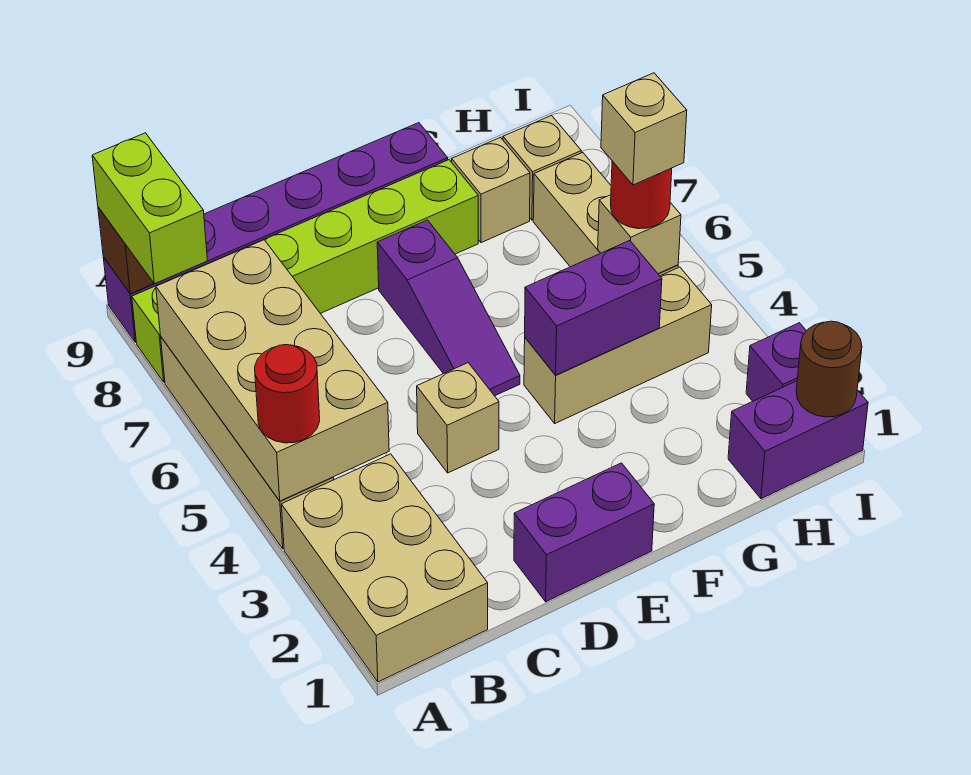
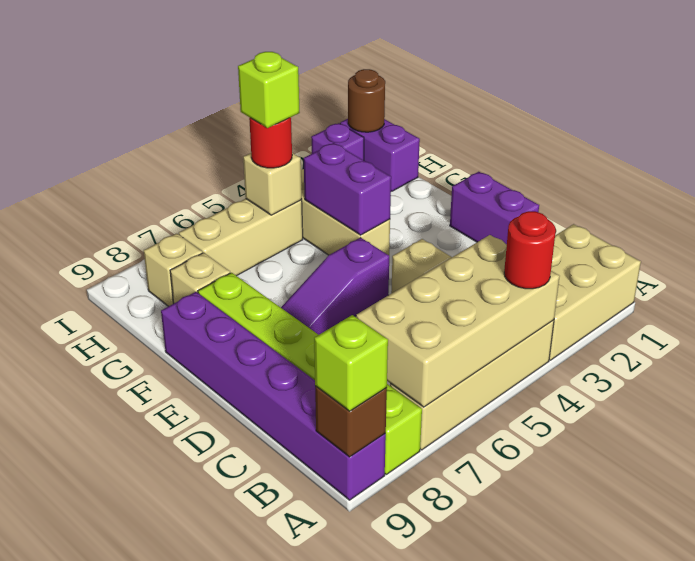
lime 1x2 brick [92,133,207,284] -> lime 1x1 brick [314,315,388,411]
purple 1x3 slope [377,220,520,396] -> purple 1x3 slope turned to [281,237,389,335]
tan 1x1 brick [601,73,687,185] -> lime 1x1 brick [238,52,300,128]

